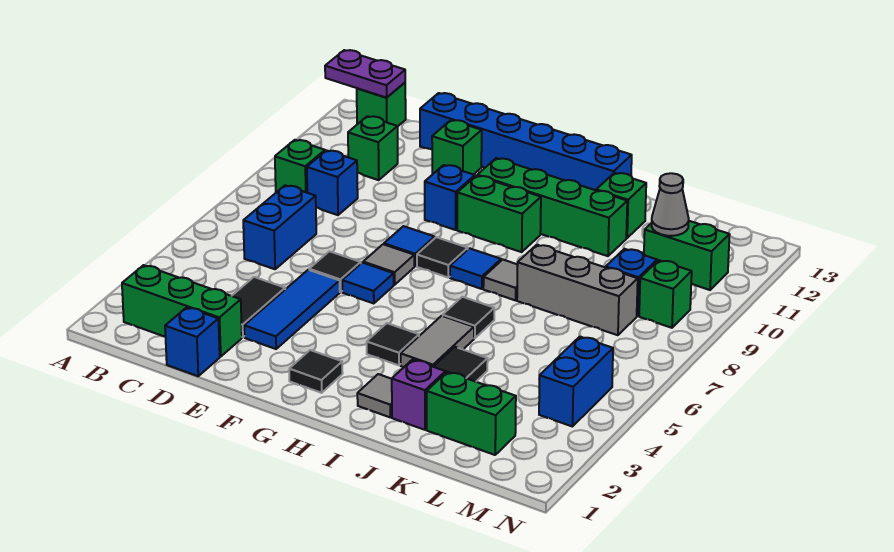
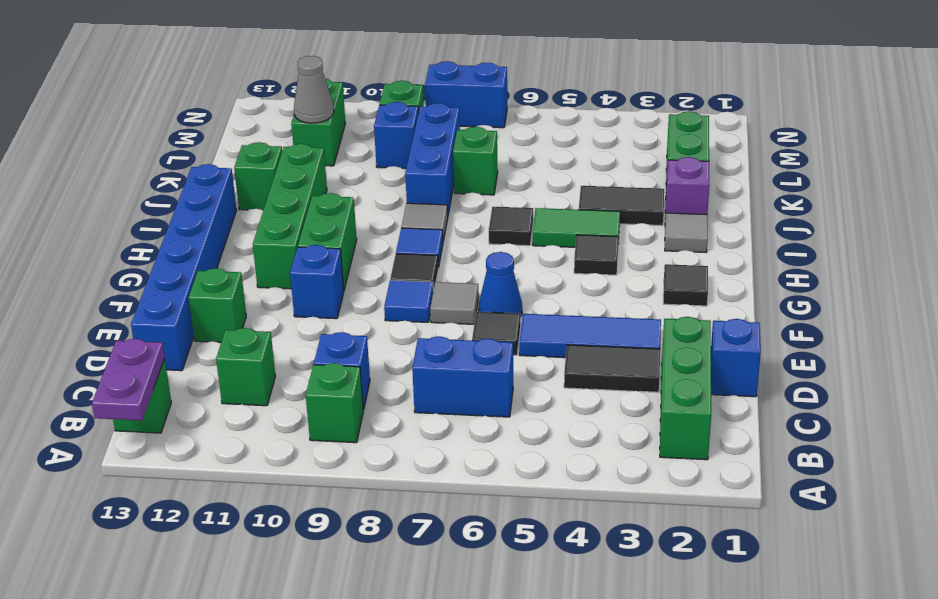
blue 1x1 tile [342,263,394,304] -> blue 1x1 cone [479,252,522,316]
grey 1x2 tile [401,316,474,367] -> green 1x2 tile [533,208,620,247]
grey 1x3 brick [517,245,638,335] -> blue 1x3 brick [405,103,460,214]
none -> green 1x1 brick [453,127,498,195]
blue 1x2 brick [539,337,613,427] -> blue 1x2 brick moved to [425,61,507,128]

